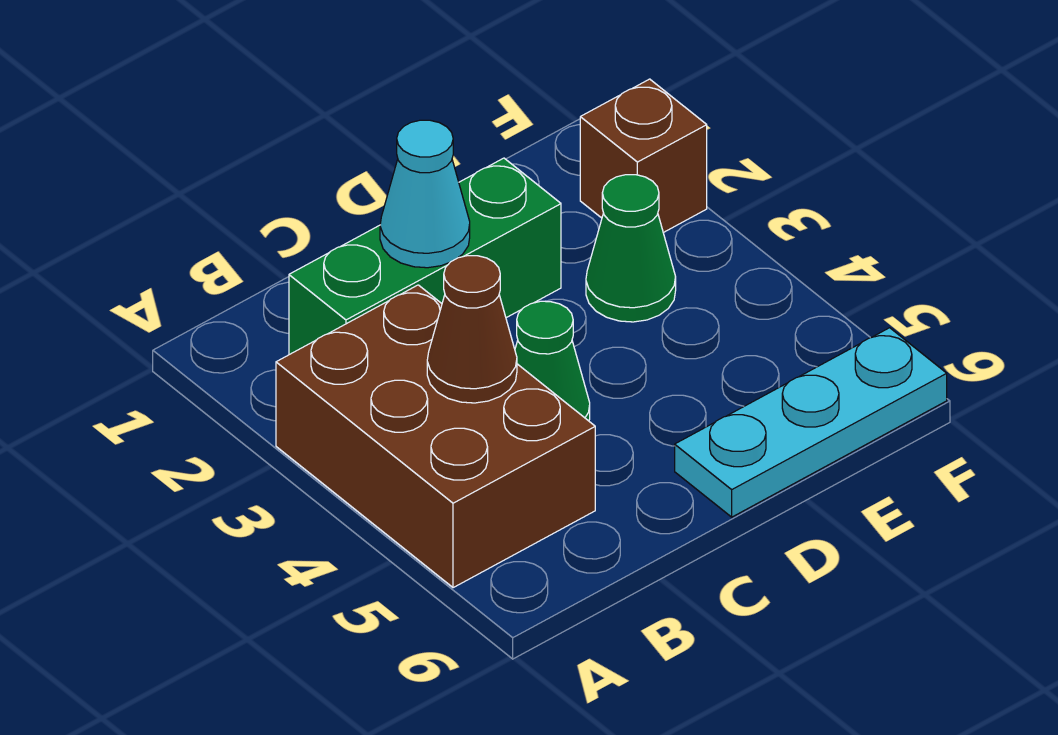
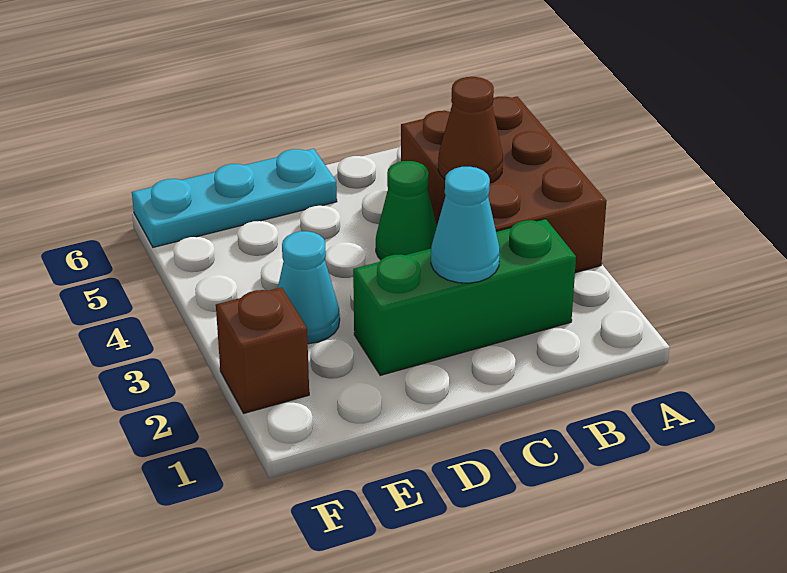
green 1x1 cone [586,175,676,322] -> cyan 1x1 cone [278,231,340,344]

